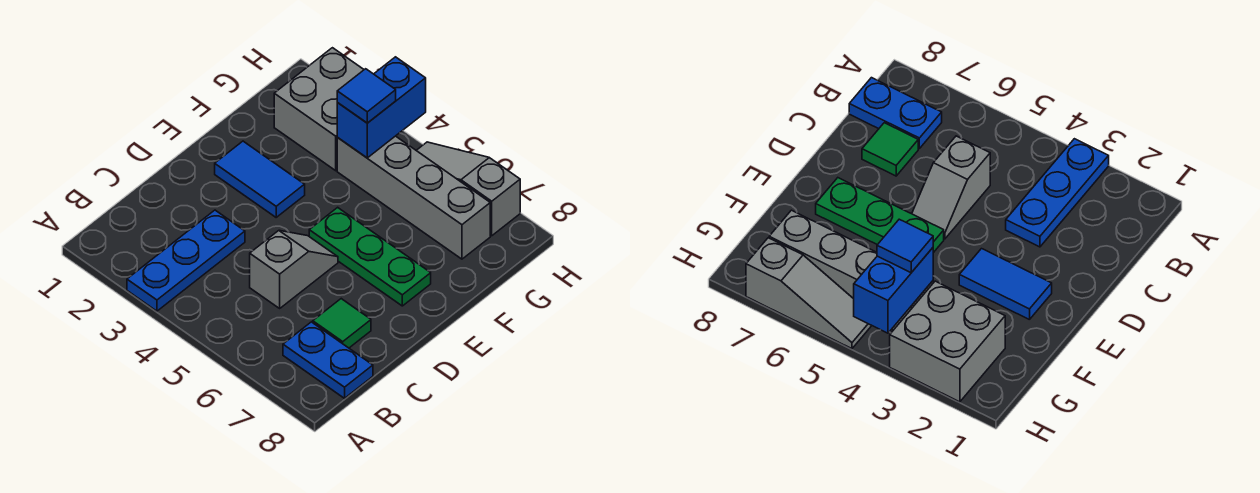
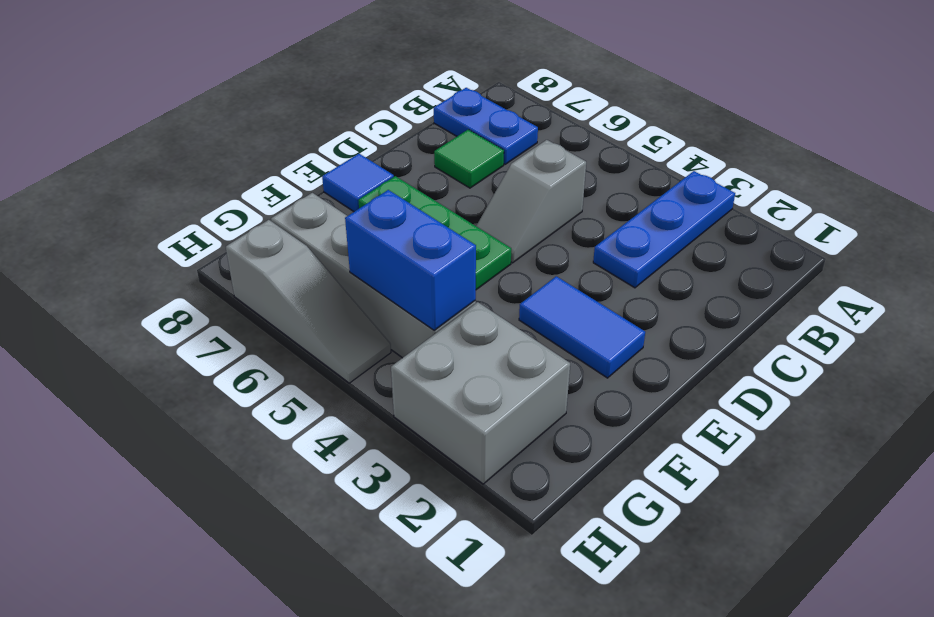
blue 1x2 brick [337,57,426,158] -> blue 1x2 brick turned to [345,190,476,331]
blue 1x1 tile [337,69,396,123] -> blue 1x1 tile moved to [322,154,394,212]

